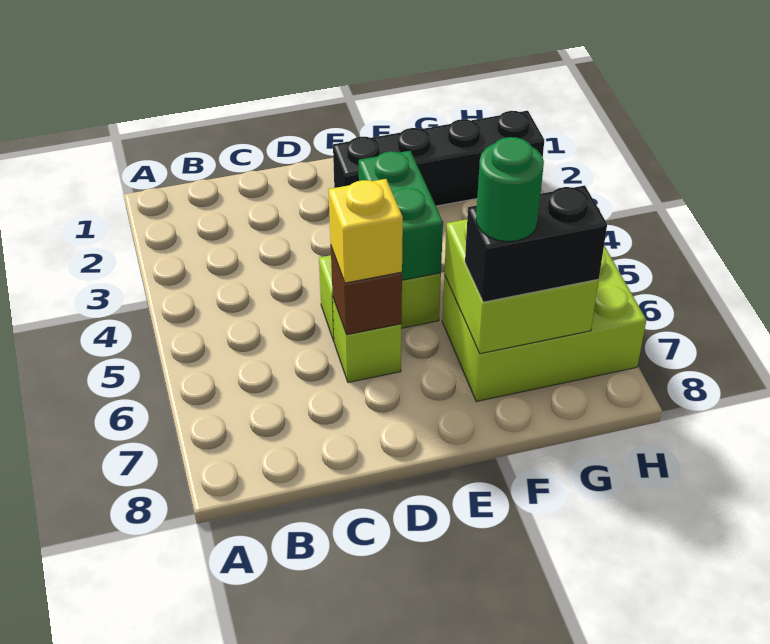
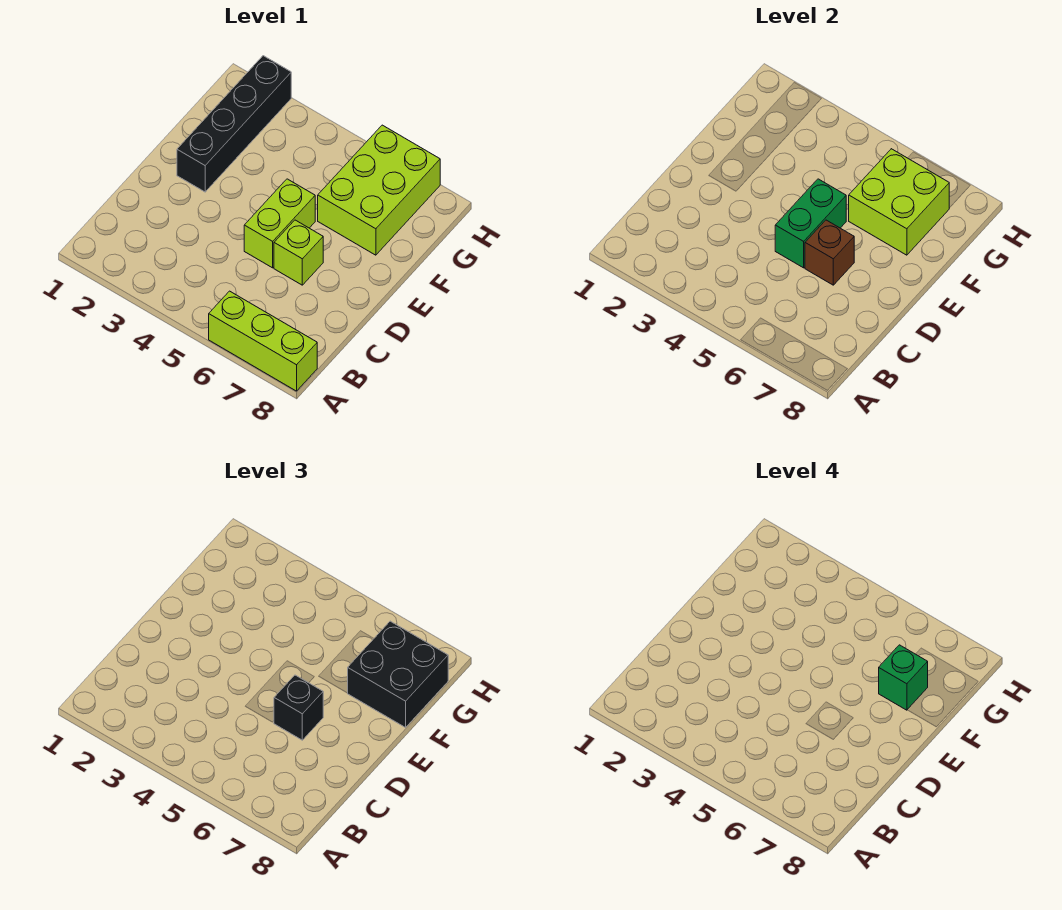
none -> lime 1x3 brick [209,291,317,391]
yellow 1x1 brick [329,179,403,283] -> black 1x1 brick [274,675,323,740]
green 1x2 brick [359,151,443,280] -> green 1x2 brick turned to [775,179,846,268]
black 1x2 brick [465,185,607,302] -> black 2x2 brick [348,621,448,727]
green 1x1 round brick [476,137,544,242] -> green 1x1 brick [879,645,928,710]

